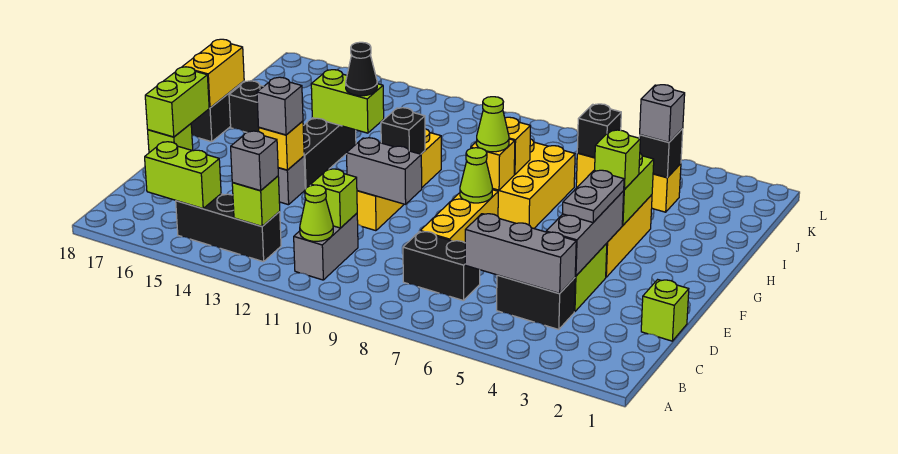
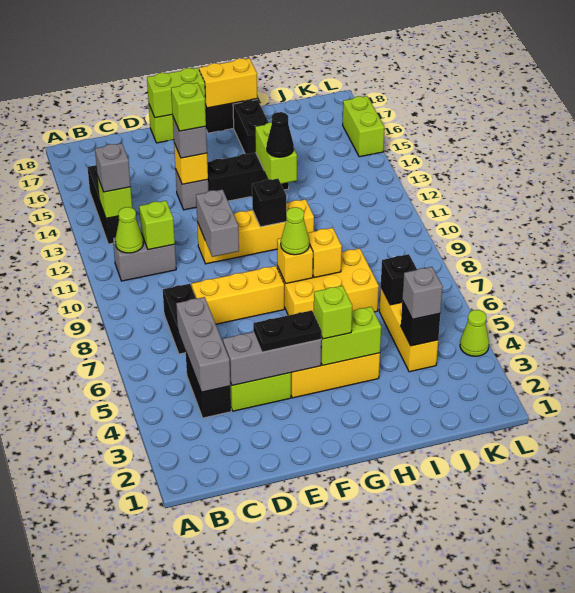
lime 1x2 brick [145,142,221,209] -> lime 1x2 brick moved to [343,96,384,157]
lime 1x1 brick [641,280,689,341] -> lime 1x1 brick moved to [171,83,206,131]
grey 1x2 plate [563,170,624,222] -> black 1x2 plate [253,310,321,352]
lime 1x1 cone [460,148,493,203] -> lime 1x1 cone moved to [460,310,489,356]

